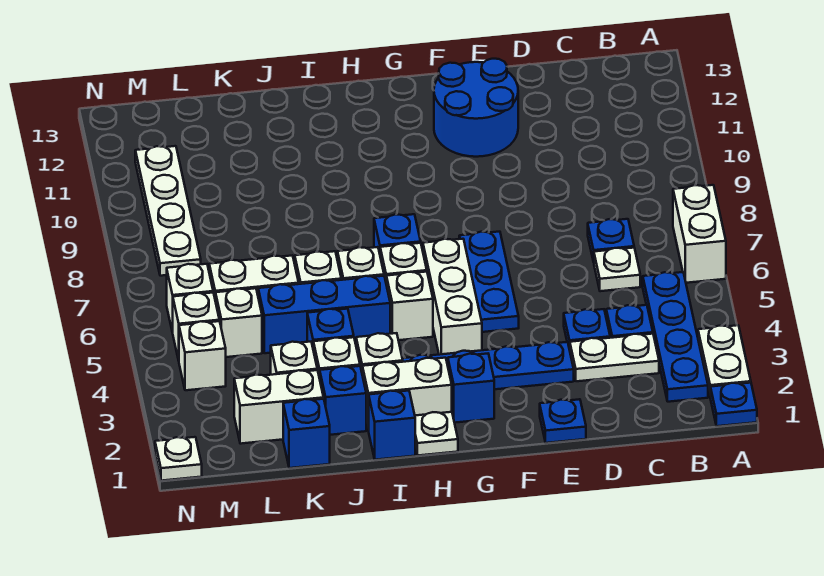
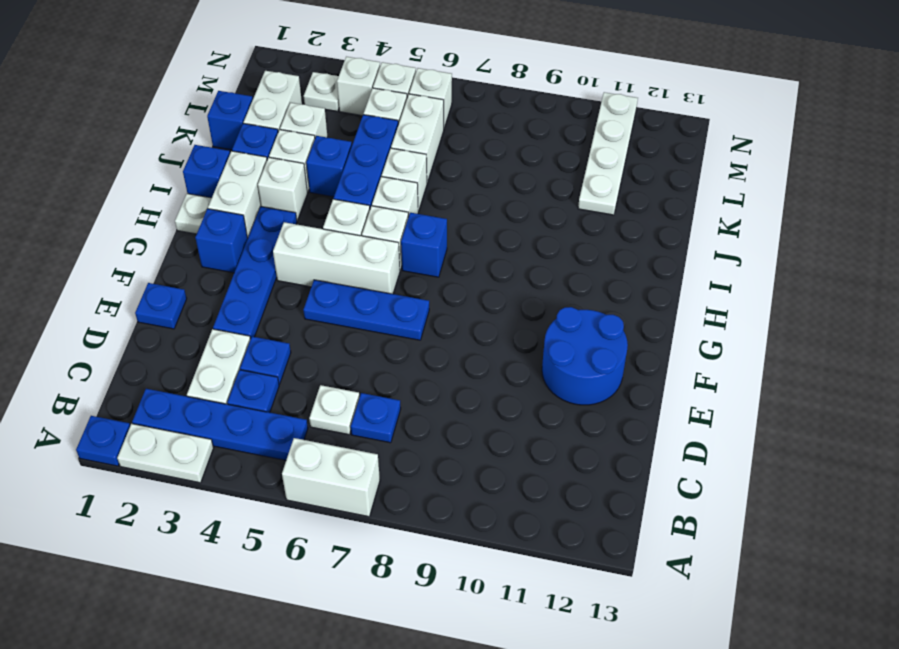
white 1x4 plate [135,146,201,276] -> white 1x4 plate turned to [578,92,638,215]
white 1x1 plate [155,437,202,481] -> white 1x1 plate moved to [304,72,339,111]

